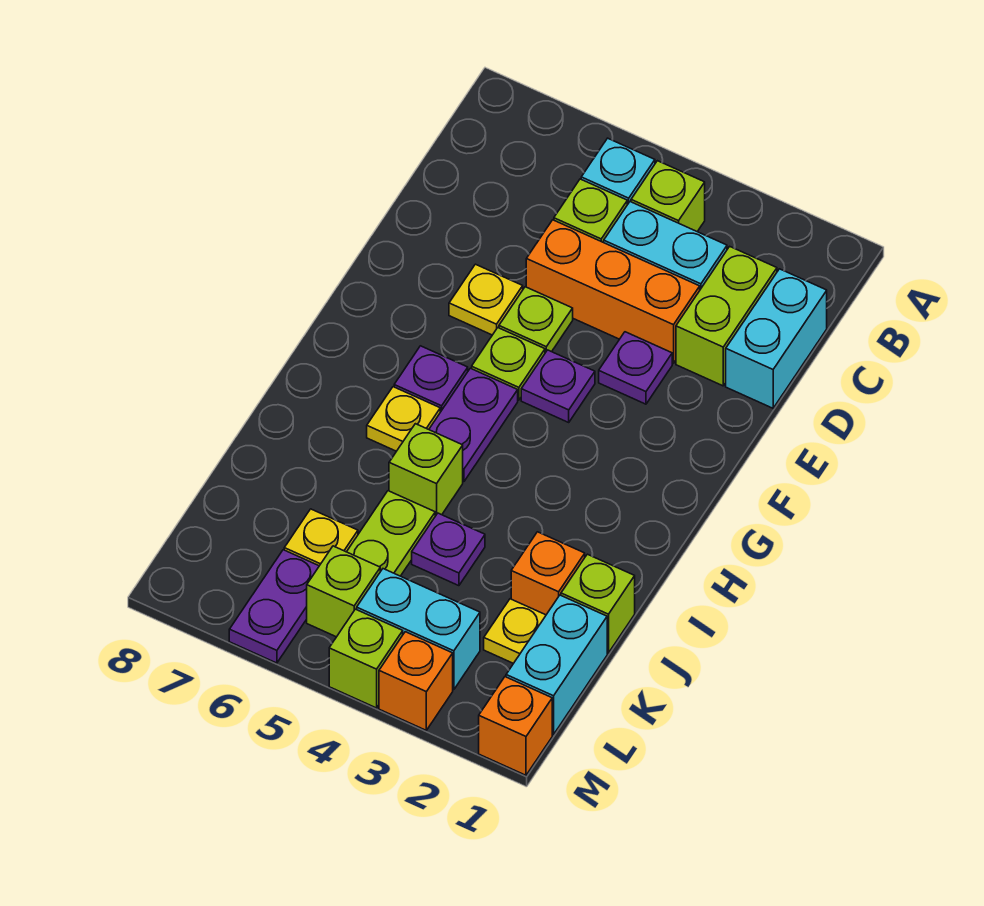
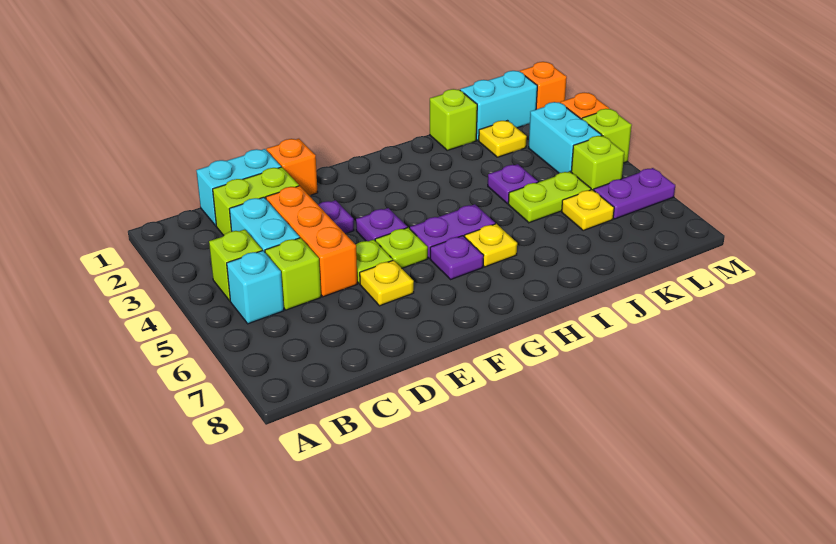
lime 1x1 brick [389,424,463,516] -> none
orange 1x1 brick [511,532,585,615] -> orange 1x1 brick moved to [267,139,318,195]

